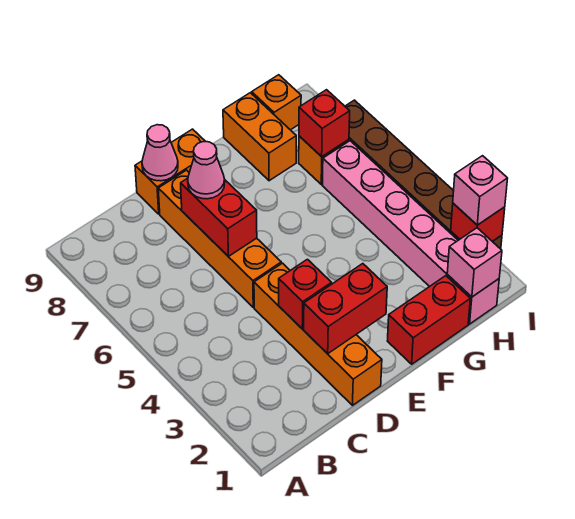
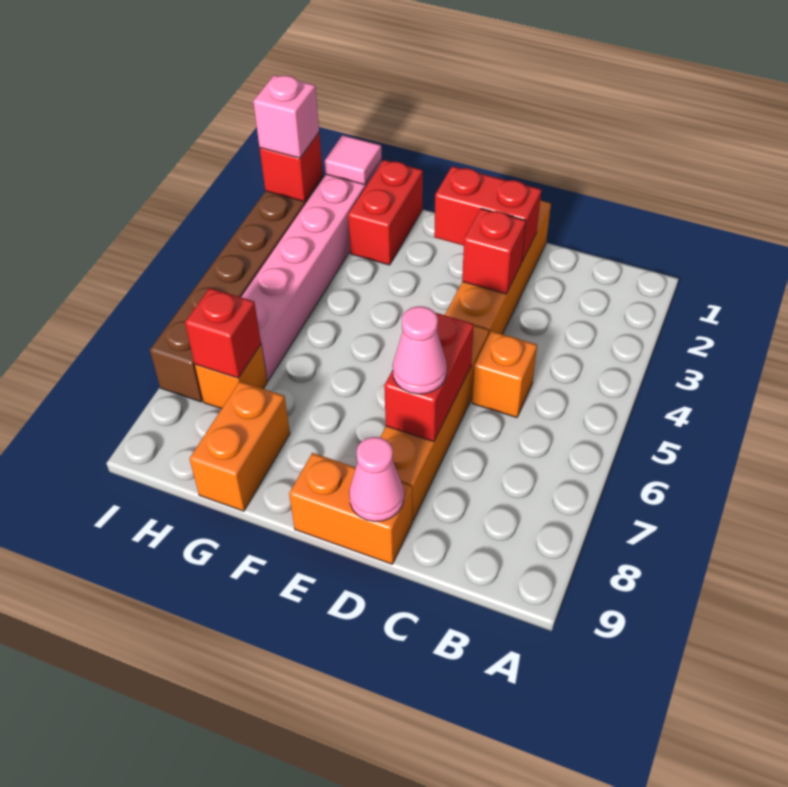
red 1x2 brick [388,276,470,364] -> red 1x2 brick turned to [348,160,423,265]
pink 1x1 brick [447,228,502,297] -> pink 1x1 tile [325,135,382,185]
orange 1x1 brick [252,75,301,130] -> orange 1x1 brick moved to [472,331,537,418]

